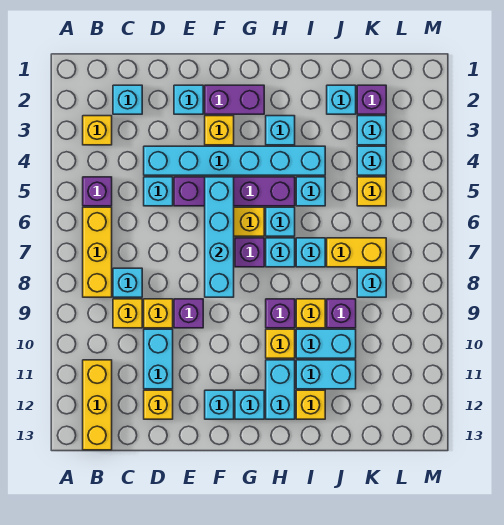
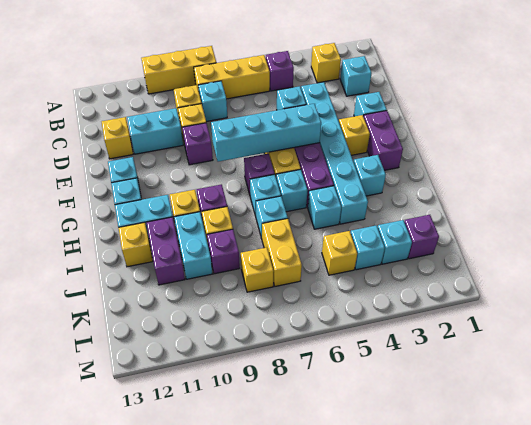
yellow 1x3 brick [83,360,112,450] -> yellow 1x3 brick moved to [141,46,216,94]
cyan 1x2 brick [296,360,356,389] -> purple 1x2 brick [146,217,185,285]
cyan 1x1 brick [327,85,356,114] -> none
cyan 1x1 brick [357,268,386,297] -> yellow 1x1 brick [241,247,274,292]

